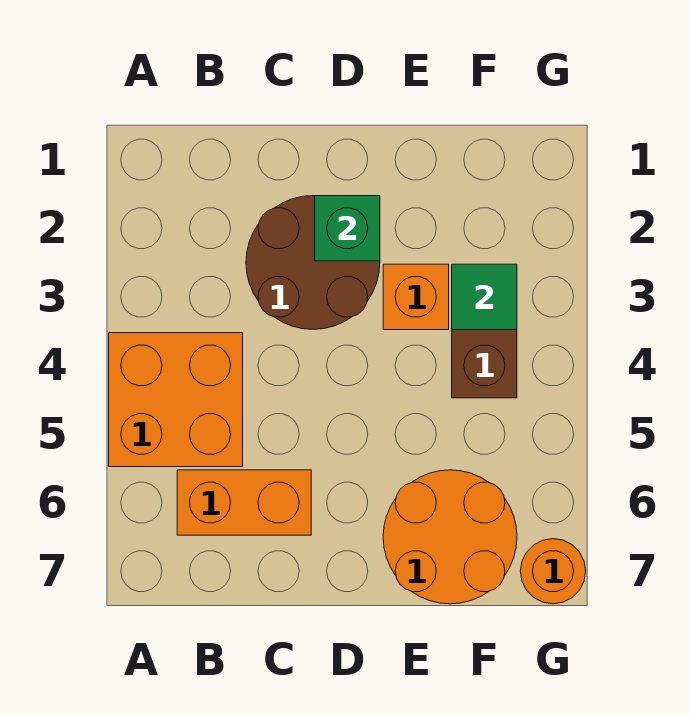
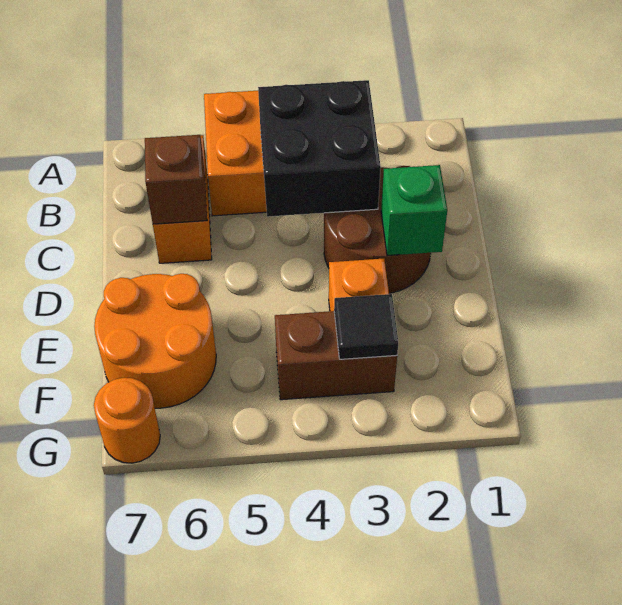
none -> black 2x2 brick [258,80,381,217]
none -> brown 1x1 brick [145,135,207,224]
green 1x1 tile [452,264,517,330] -> black 1x1 tile [334,294,398,359]

